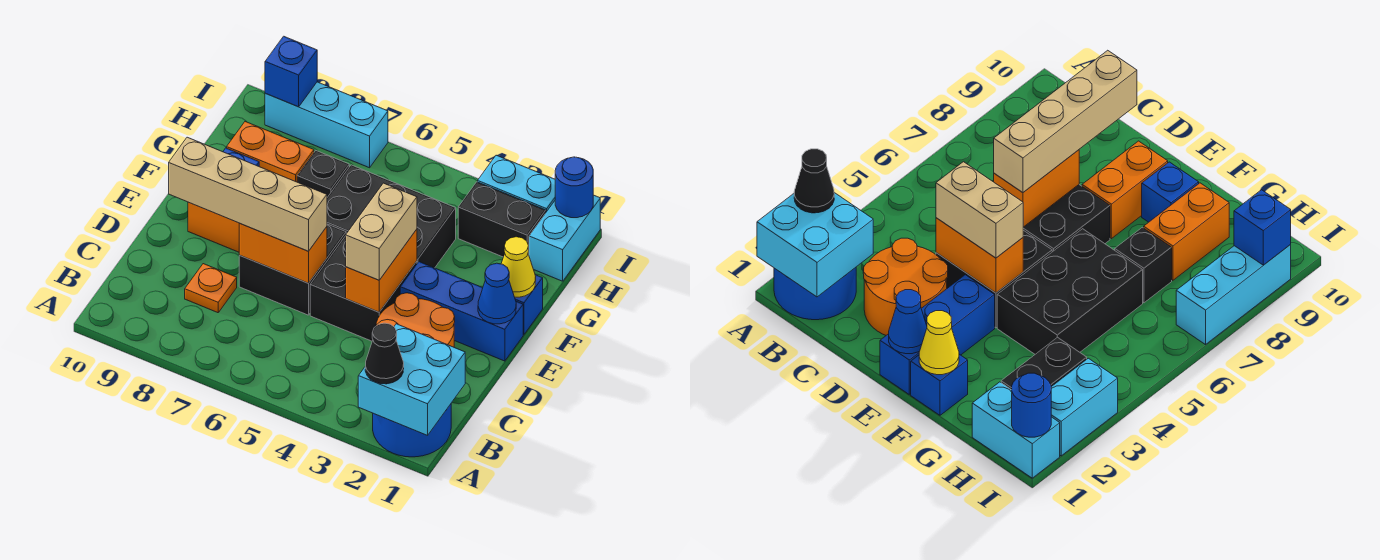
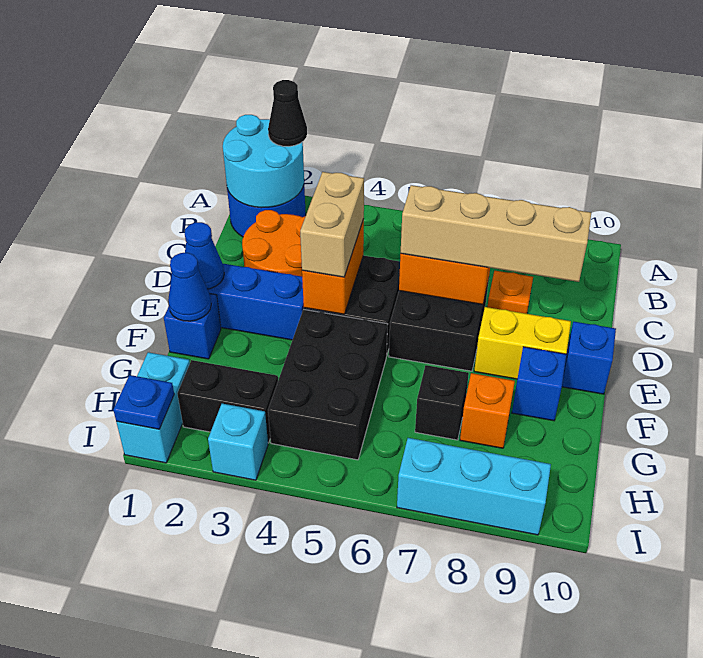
cyan 2x2 brick [358,324,465,435] -> cyan 2x2 round brick [223,115,304,208]
orange 1x2 brick [188,202,240,252] -> yellow 1x2 brick [474,307,571,379]
yellow 1x1 cone [501,237,536,297] -> blue 1x1 cone [168,253,211,321]
black 2x3 brick [327,165,456,268] -> black 2x3 brick turned to [268,309,387,460]
orange 1x2 brick [227,122,314,182] -> orange 1x1 brick [460,373,515,448]
blue 1x1 round brick [555,157,593,218] -> blue 1x1 plate [113,375,174,429]
cyan 1x2 brick [478,155,555,212] -> cyan 1x1 brick [208,404,268,480]
blue 1x1 brick [265,36,317,107] -> blue 1x1 brick moved to [562,322,616,394]

